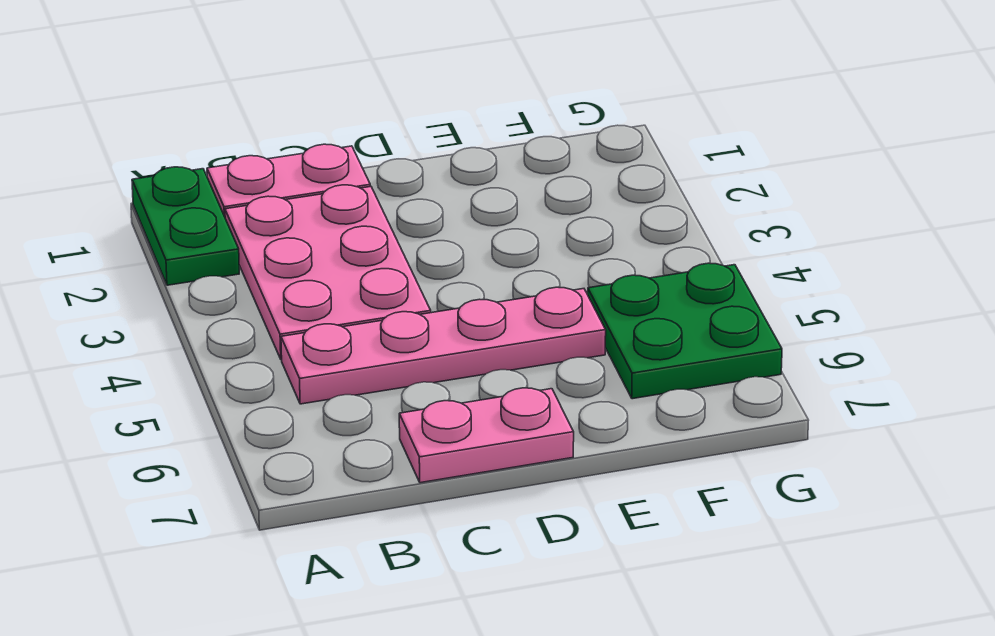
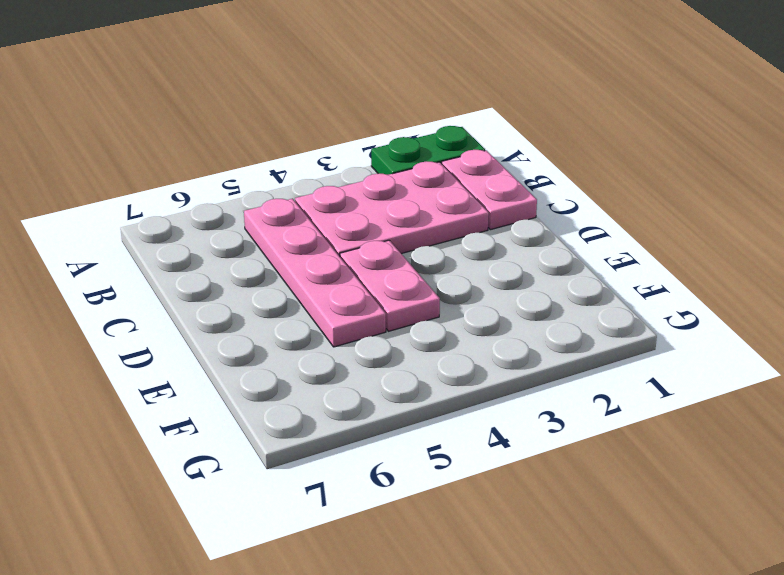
pink 1x2 plate [399,388,574,483] -> pink 1x2 plate moved to [340,240,440,331]
green 2x2 plate [588,263,782,399] -> none

